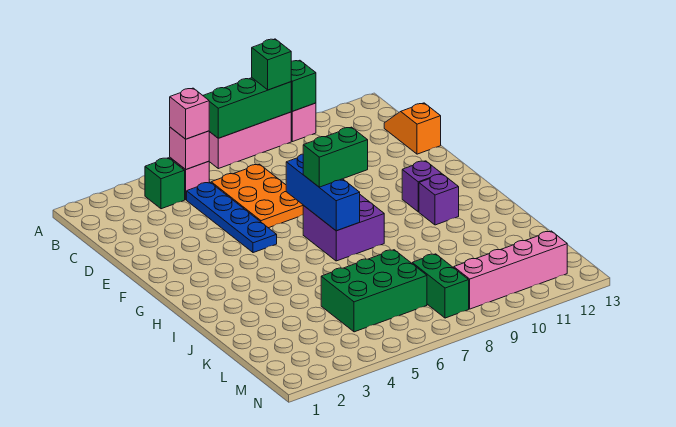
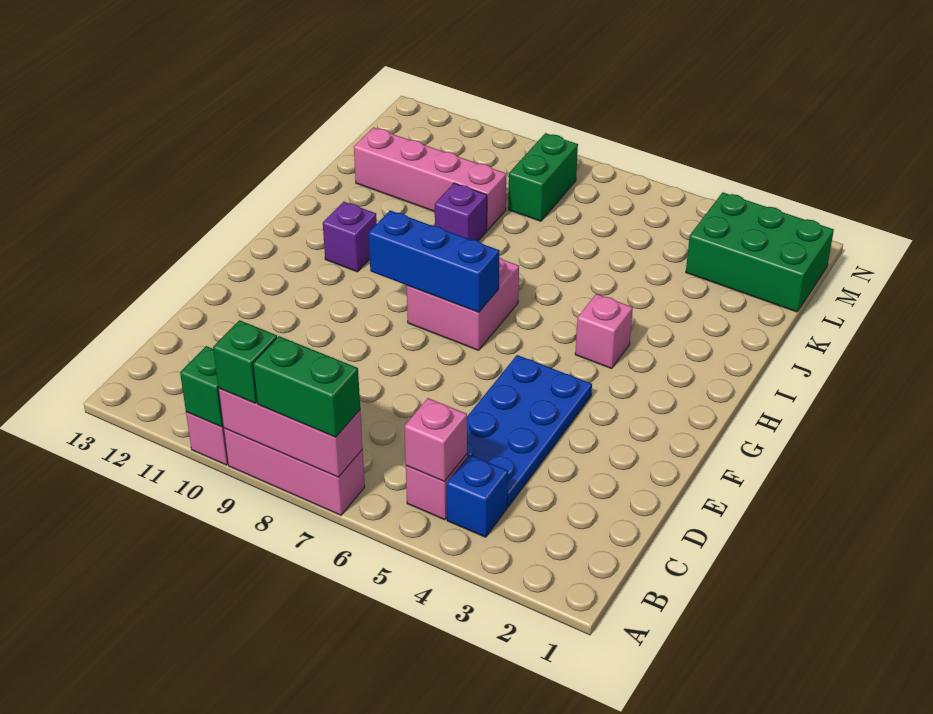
green 1x3 brick [203,78,291,138] -> pink 1x3 brick [218,388,363,477]
green 1x1 brick [145,158,185,209] -> blue 1x1 brick [447,455,508,537]
pink 1x1 brick [170,88,209,139] -> pink 1x1 brick moved to [575,294,633,369]
blue 1x4 plate [187,182,277,253] -> blue 2x4 plate [467,355,592,507]
orange 2x3 plate [211,164,303,228] -> none
orange 1x2 slope [384,103,441,154] -> none
blue 1x3 brick [286,154,360,231] -> blue 1x3 brick turned to [369,211,499,312]
purple 2x2 brick [303,195,384,261] -> pink 2x2 brick [407,257,519,350]
green 1x2 brick [303,127,368,187] -> green 1x2 brick moved to [253,336,360,437]
purple 1x1 brick [402,161,441,212] -> purple 1x1 brick moved to [435,183,487,241]
green 2x3 brick [321,250,427,332] -> green 2x3 brick moved to [686,192,834,312]
pink 1x4 brick [454,231,567,309] -> pink 1x4 brick moved to [354,128,506,231]

